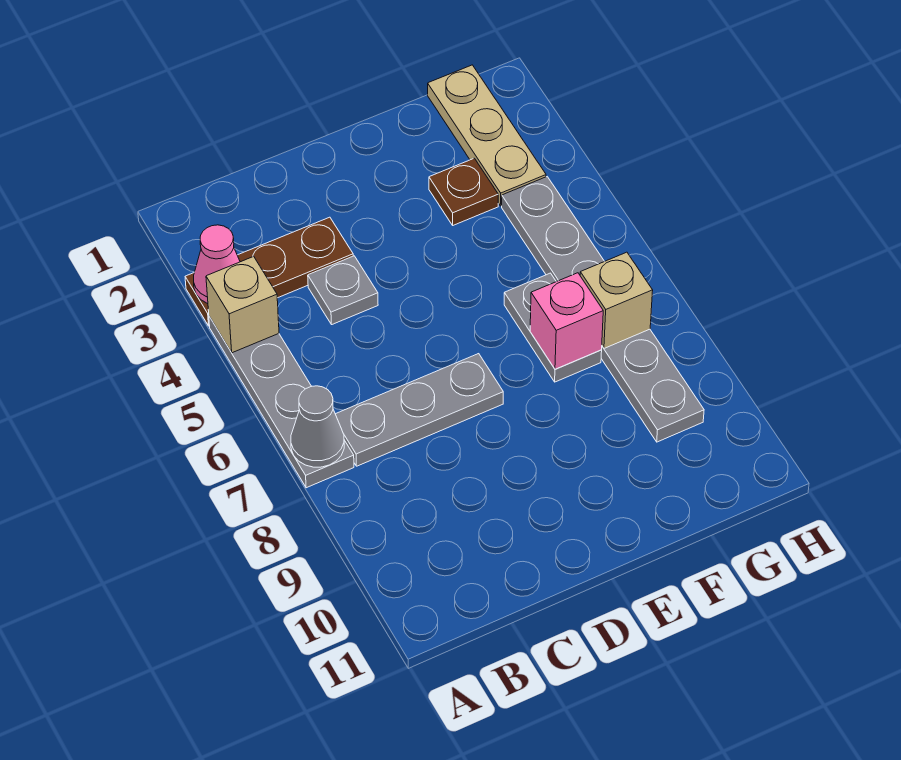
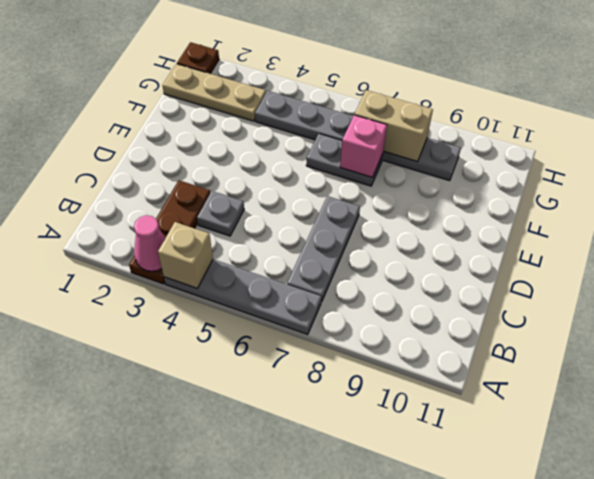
grey 1x1 cone [291,386,344,467] -> none
brown 1x1 plate [429,158,498,225] -> brown 1x1 plate moved to [177,42,219,74]
tan 1x1 brick [580,252,653,348] -> tan 1x2 brick [355,90,433,162]

